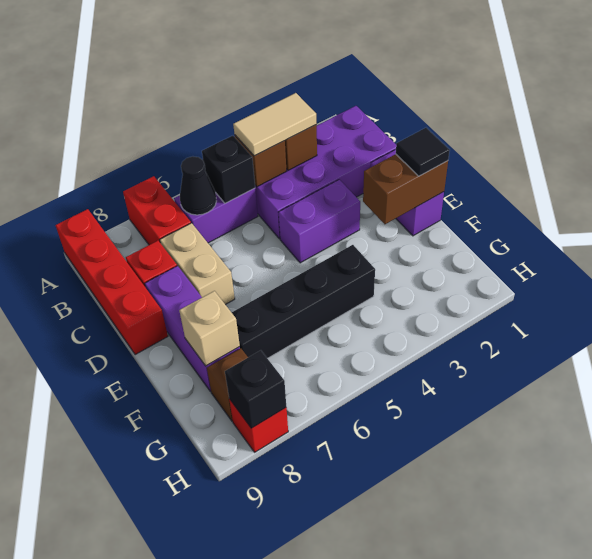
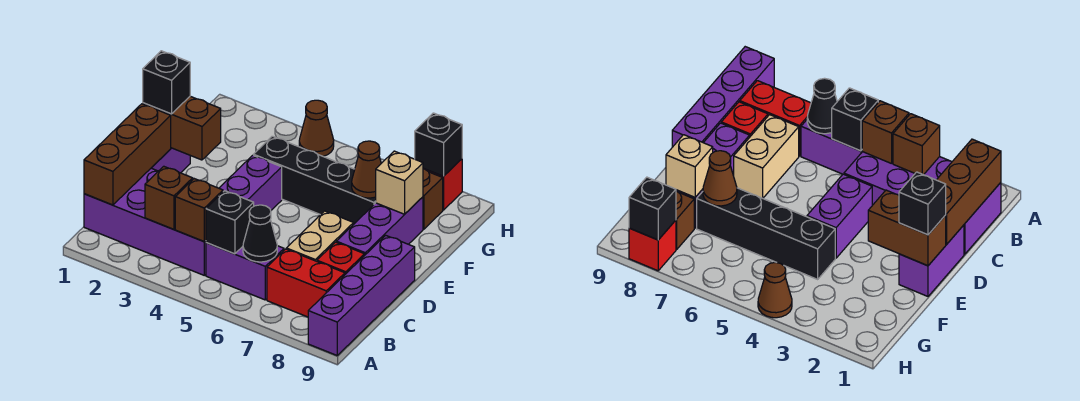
red 1x2 brick [123,176,191,245] -> red 1x2 brick turned to [267,249,345,317]
red 1x4 brick [56,209,168,355] -> purple 1x4 brick [308,235,415,355]
none -> brown 1x3 brick [84,104,171,205]
tan 1x2 tile [233,93,317,156] -> none
purple 1x2 brick [279,180,360,263] -> purple 1x2 brick turned to [219,155,282,210]
black 1x1 tile [396,128,450,176] -> black 1x1 brick [143,51,190,114]
none -> brown 1x1 cone [352,141,381,198]
none -> brown 1x1 cone [299,100,334,156]

